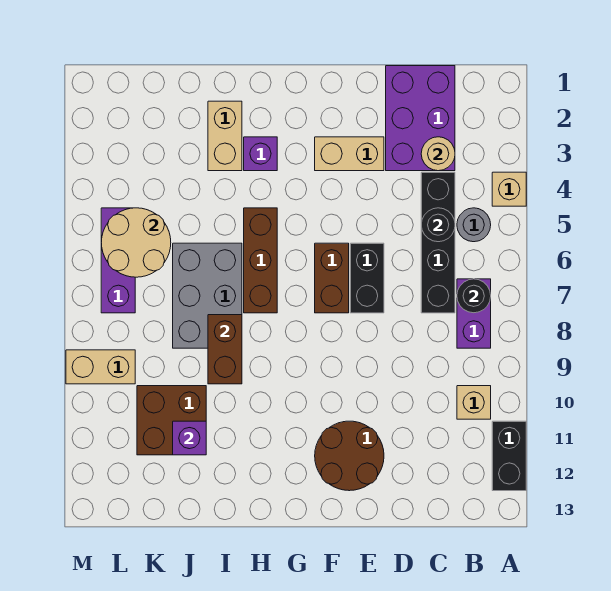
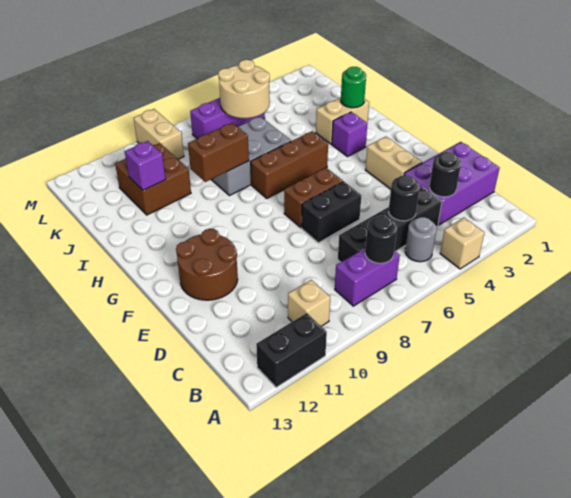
tan 1x1 round brick [421,137,455,171] -> black 1x1 round brick [430,152,461,197]
none -> green 1x1 round brick [341,67,366,108]

